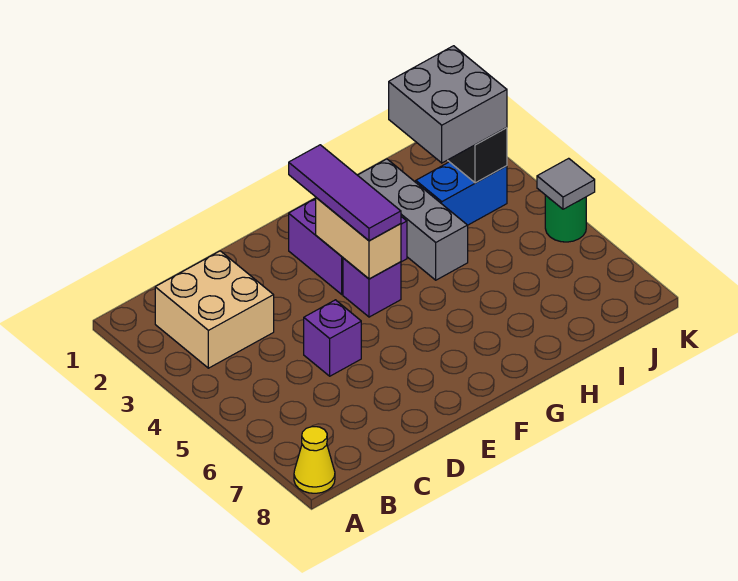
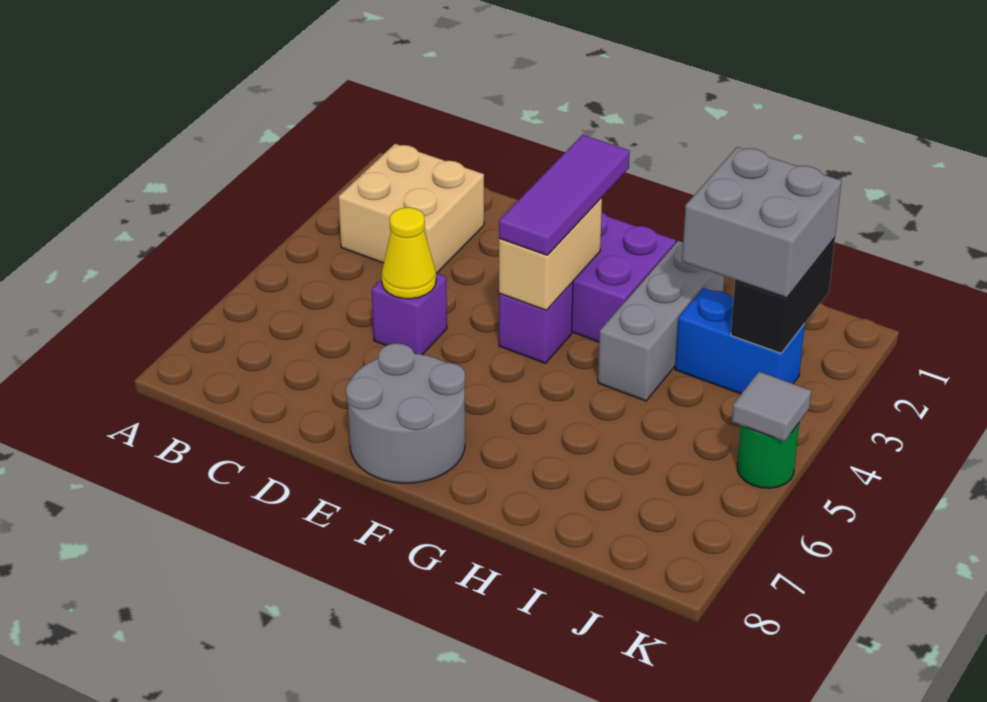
yellow 1x1 cone [294,427,335,493] -> yellow 1x1 cone moved to [382,208,436,299]
none -> grey 2x2 round brick [346,343,465,483]

